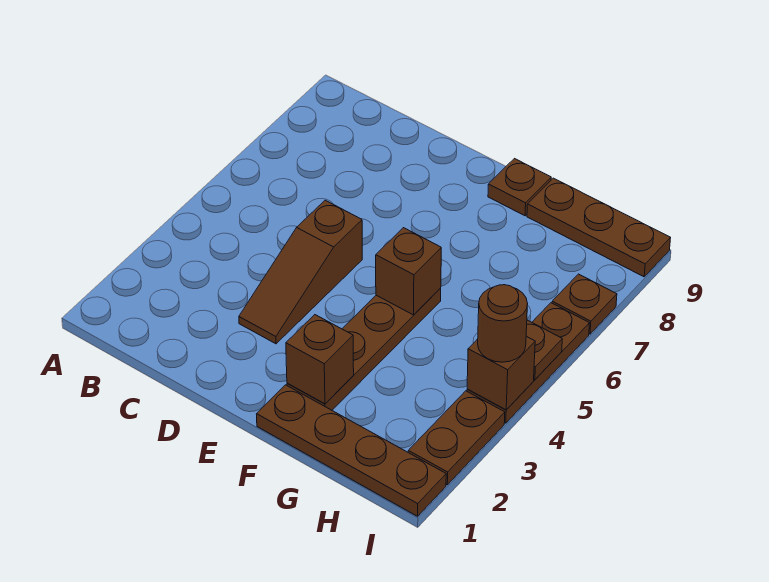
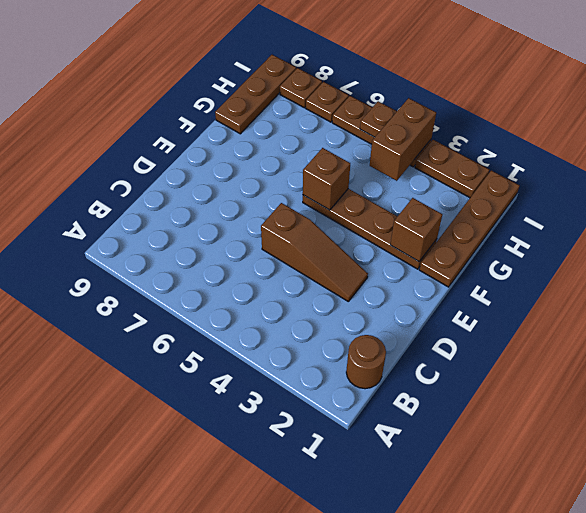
brown 1x1 plate [488,159,551,216] -> brown 1x1 plate moved to [280,68,322,108]
brown 1x1 brick [467,336,535,410] -> brown 1x2 brick [370,98,436,181]
brown 1x1 round brick [478,285,528,362] -> brown 1x1 round brick moved to [346,335,386,389]

